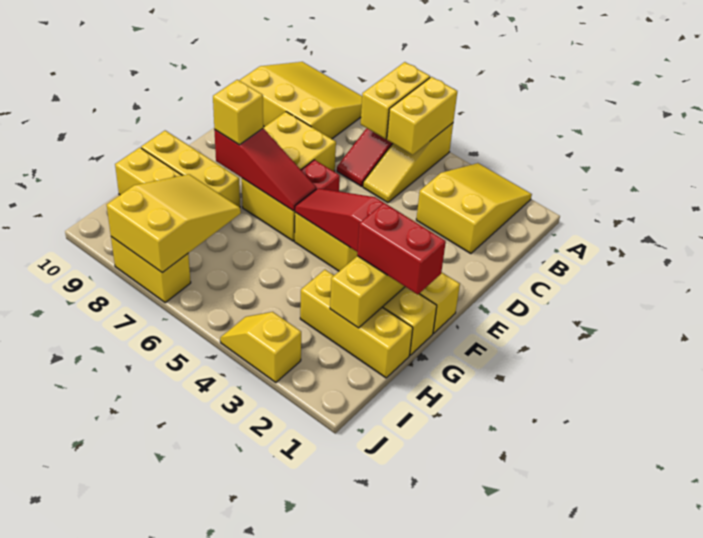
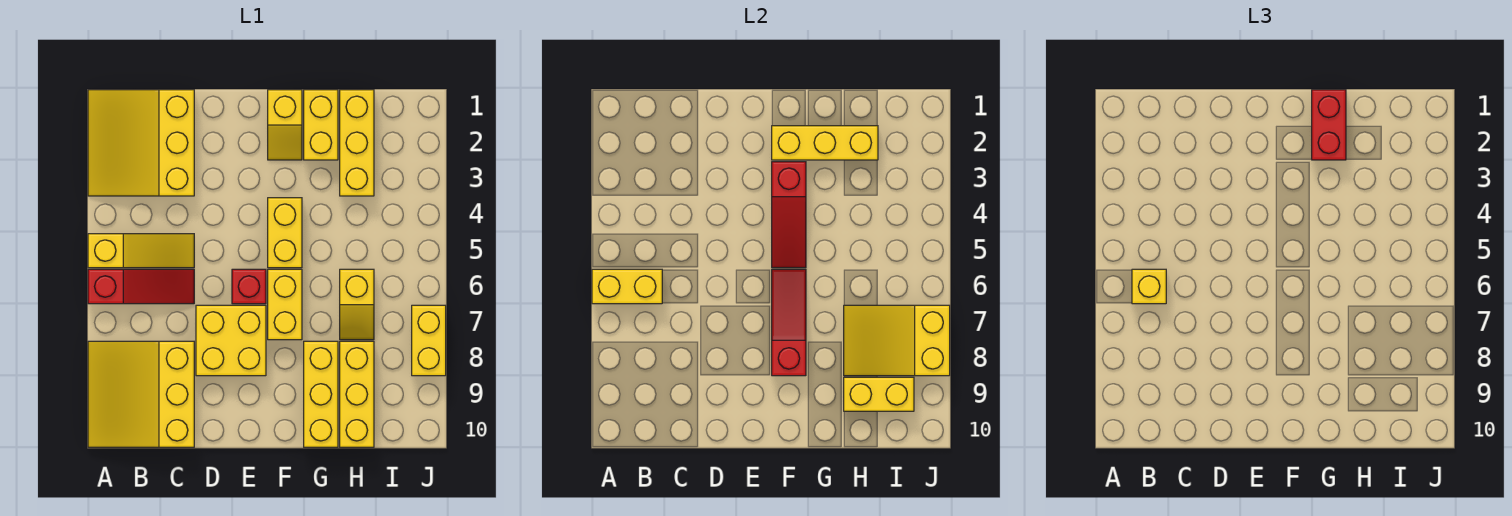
yellow 2x3 slope [416,163,532,254] -> yellow 3x3 slope [88,90,194,196]
yellow 1x2 brick [387,77,457,155] -> yellow 1x2 brick moved to [844,377,914,411]
yellow 1x1 brick [213,80,263,145] -> yellow 1x1 brick moved to [1132,269,1166,304]
yellow 1x2 slope [220,312,301,382] -> yellow 1x2 slope moved to [340,269,374,340]

